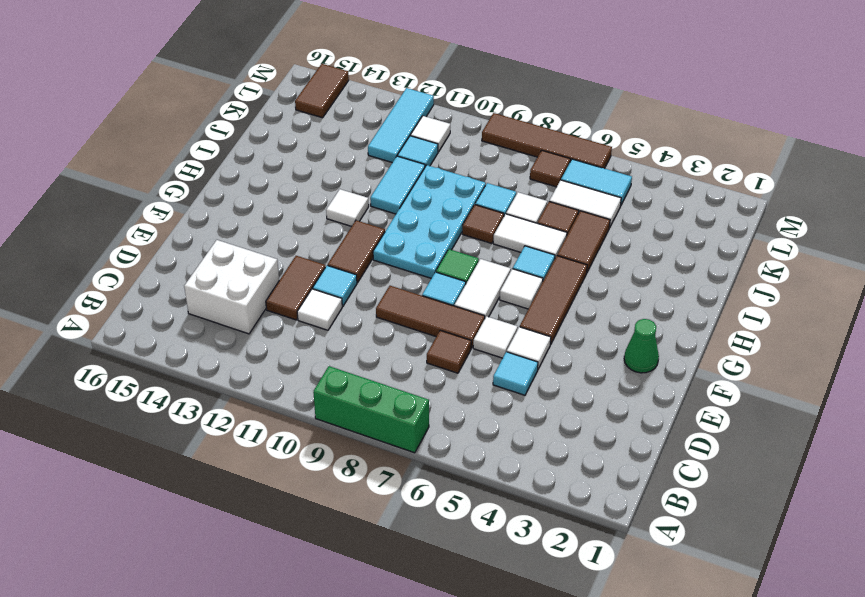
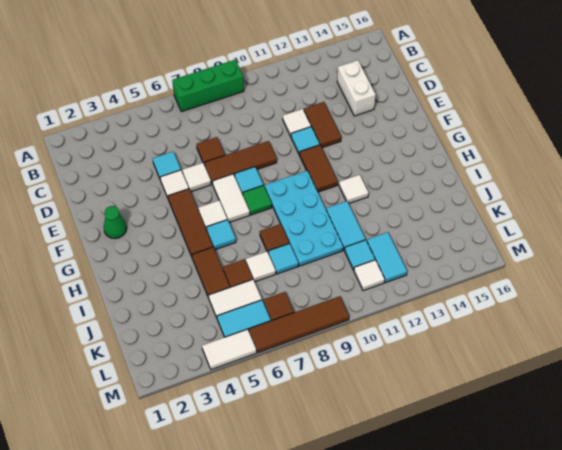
white 2x2 brick [184,240,279,334] -> white 1x2 brick [337,60,376,116]
white 1x2 tile [493,214,567,257] -> white 1x2 tile moved to [202,329,257,370]
cyan 1x3 tile [368,88,434,163] -> cyan 1x2 tile [367,232,407,283]
brown 1x2 tile [295,64,349,118] -> none

